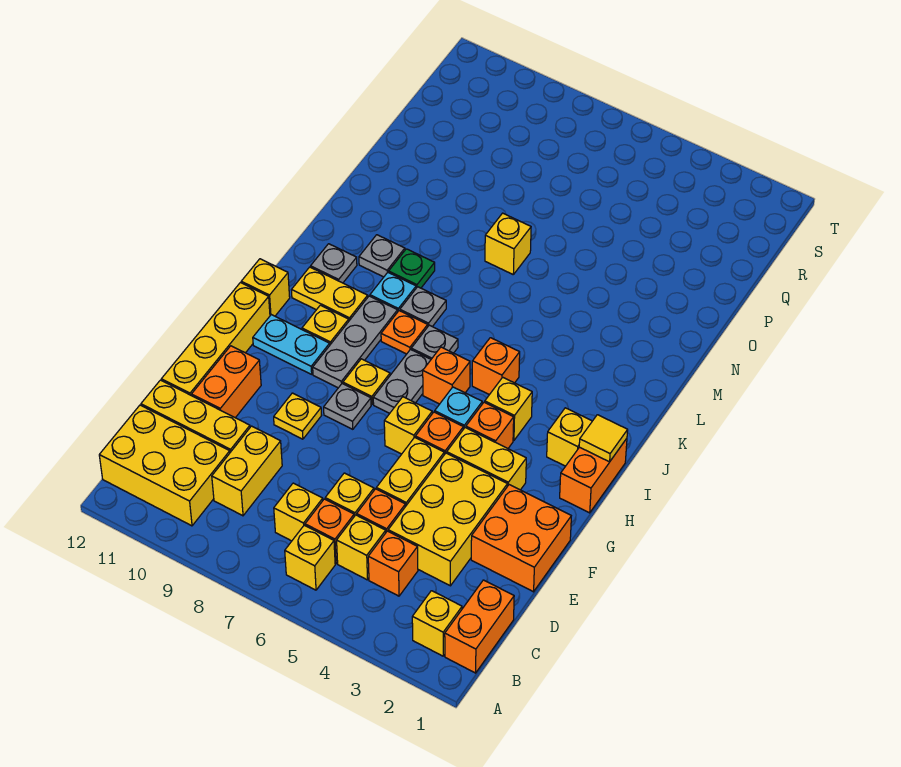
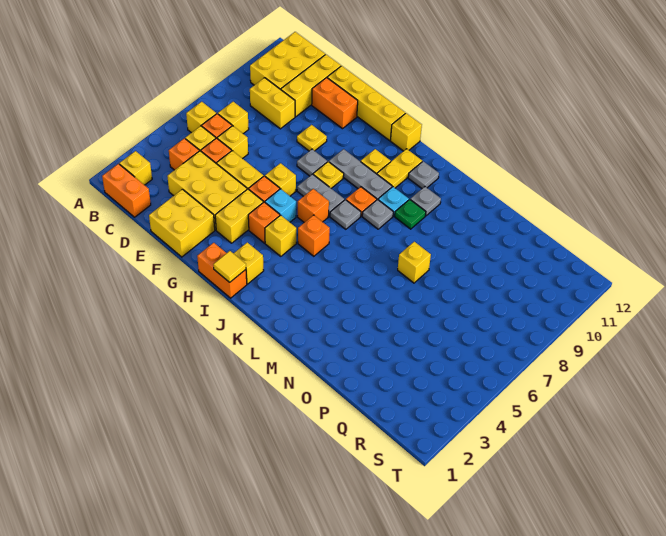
orange 2x2 brick [471,485,571,592] -> yellow 2x2 brick [149,189,215,257]
cyan 1x2 plate [253,315,330,374] -> none

